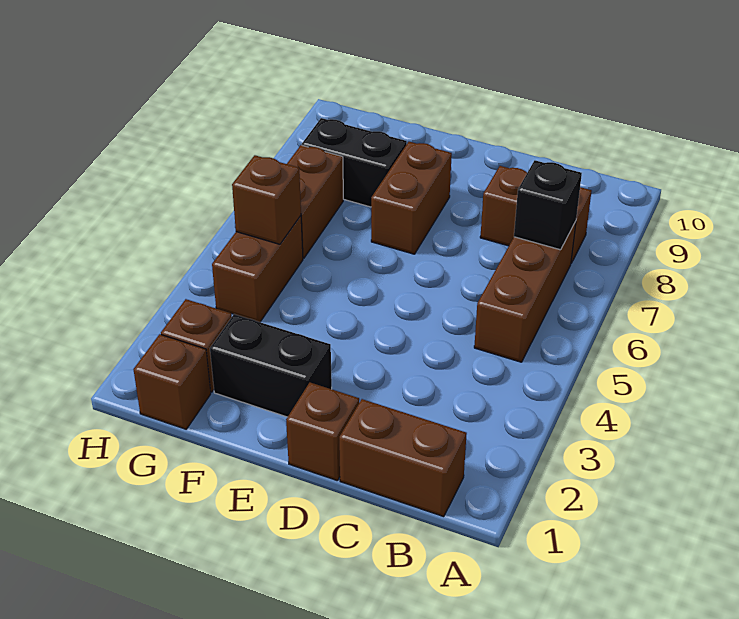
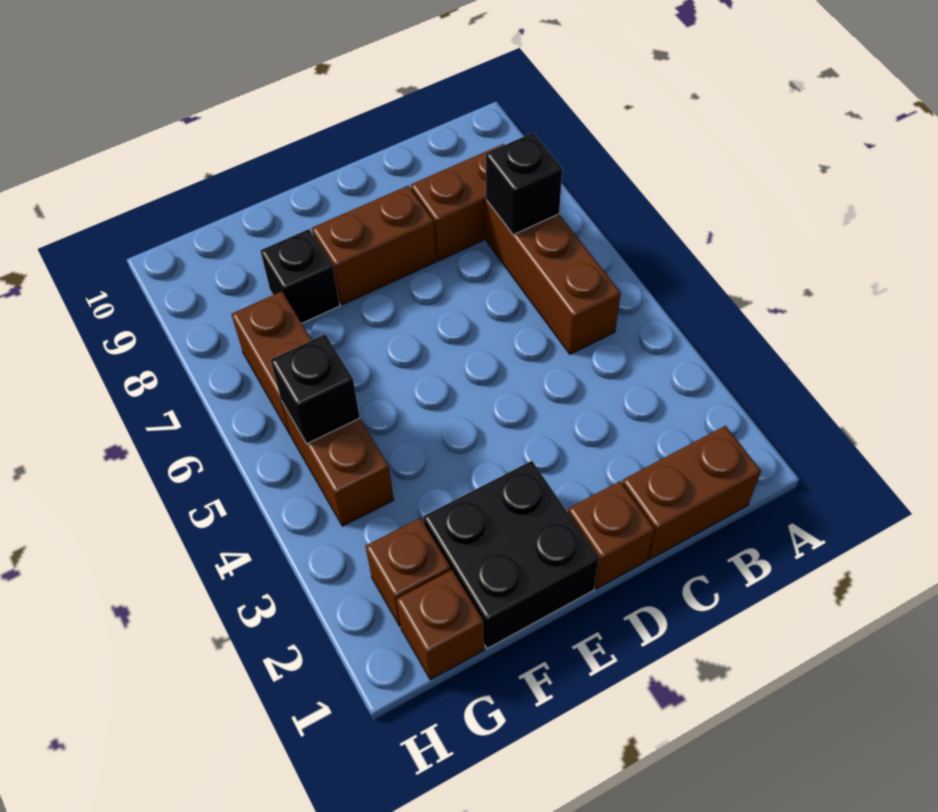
black 1x2 brick [210,314,332,417] -> black 2x2 brick [423,461,599,649]
brown 1x2 brick [371,142,452,254] -> brown 1x2 brick turned to [312,186,436,305]
black 1x2 brick [302,118,407,207] -> black 1x1 brick [260,229,340,323]
brown 1x1 brick [232,155,301,244] -> black 1x1 brick [271,334,360,444]

